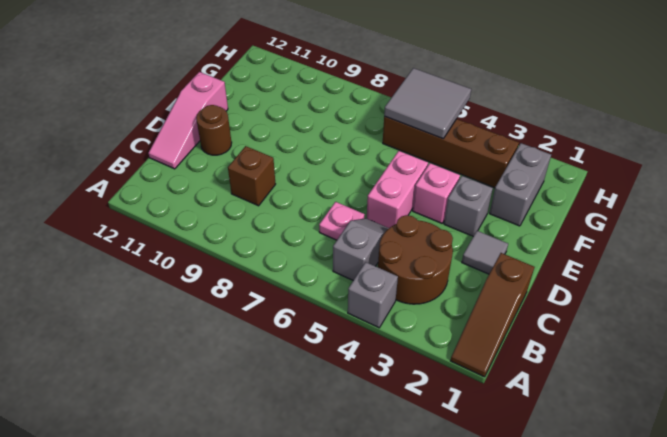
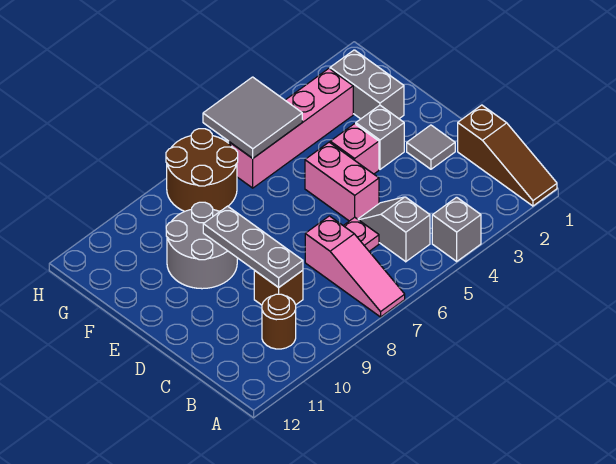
brown 2x2 round brick [378,215,453,304] -> brown 2x2 round brick moved to [166,129,238,212]
none -> grey 1x3 plate [203,206,303,287]
pink 1x3 slope [148,72,228,169] -> pink 1x3 slope moved to [305,216,405,317]
brown 1x1 round brick [196,105,232,155] -> brown 1x1 round brick moved to [262,294,296,349]
none -> grey 2x2 round brick [166,202,237,289]
brown 1x4 brick [383,116,519,188] -> pink 1x4 brick [229,69,353,188]

